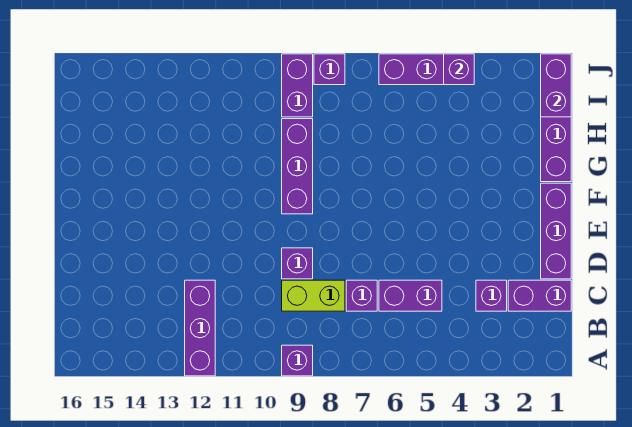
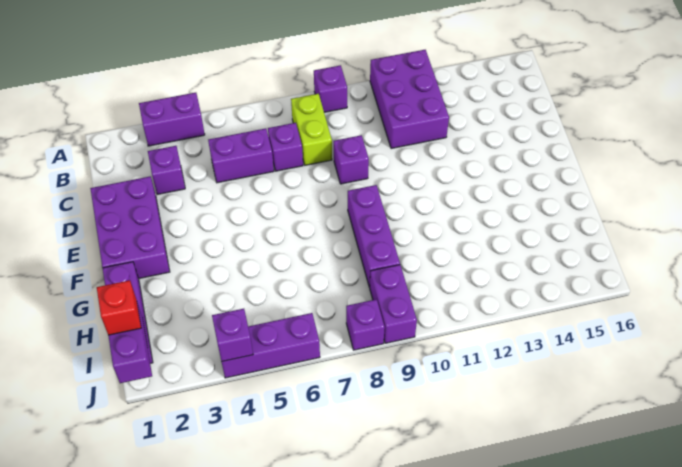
purple 1x3 brick [185,280,215,376] -> purple 2x3 brick [370,50,449,149]
purple 1x2 brick [508,280,571,311] -> purple 1x2 brick moved to [139,93,205,146]
lime 1x2 brick [282,280,345,311] -> lime 1x2 brick turned to [291,94,332,165]
purple 1x3 brick [541,183,571,279] -> purple 2x3 brick [90,176,170,279]
none -> red 1x1 brick [97,280,141,335]

